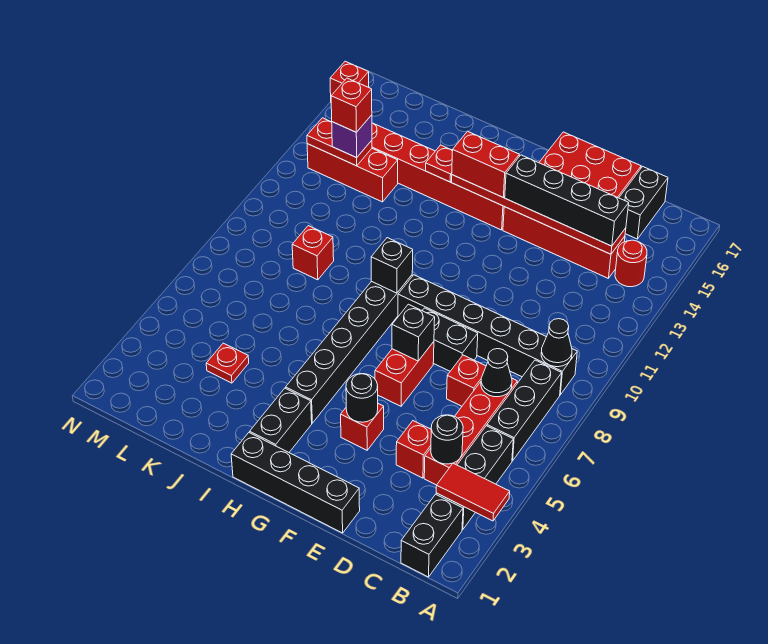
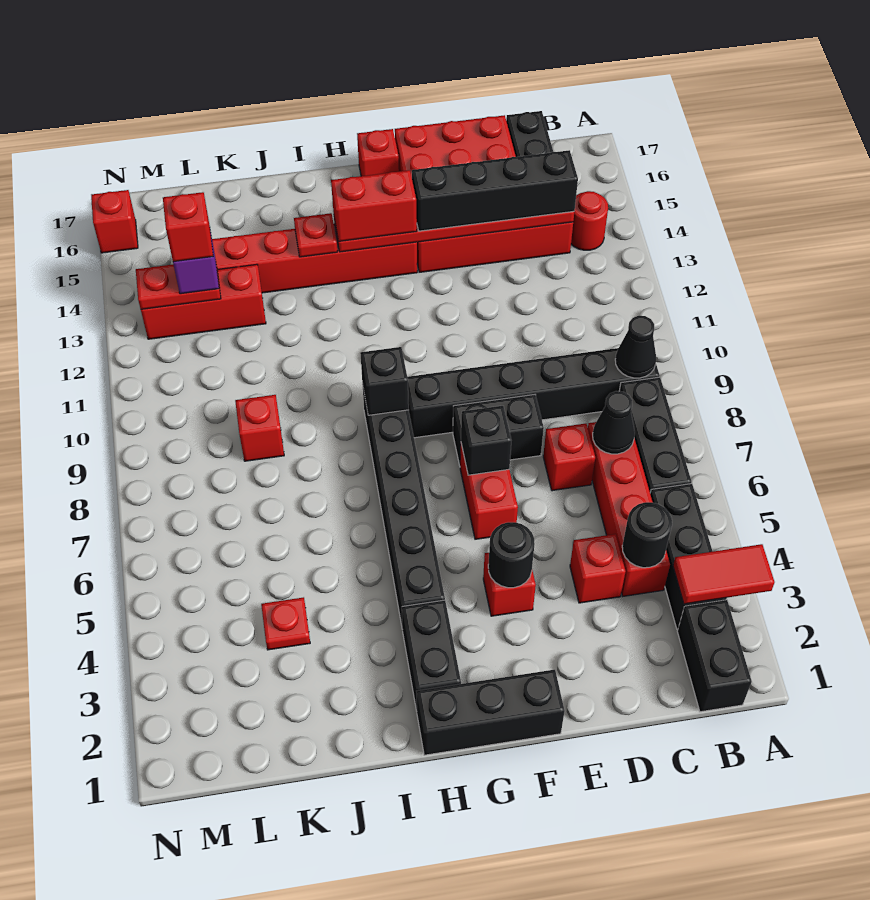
black 1x4 brick [231,433,360,533] -> black 1x3 brick [416,670,565,755]
none -> red 1x1 brick [357,129,399,176]

